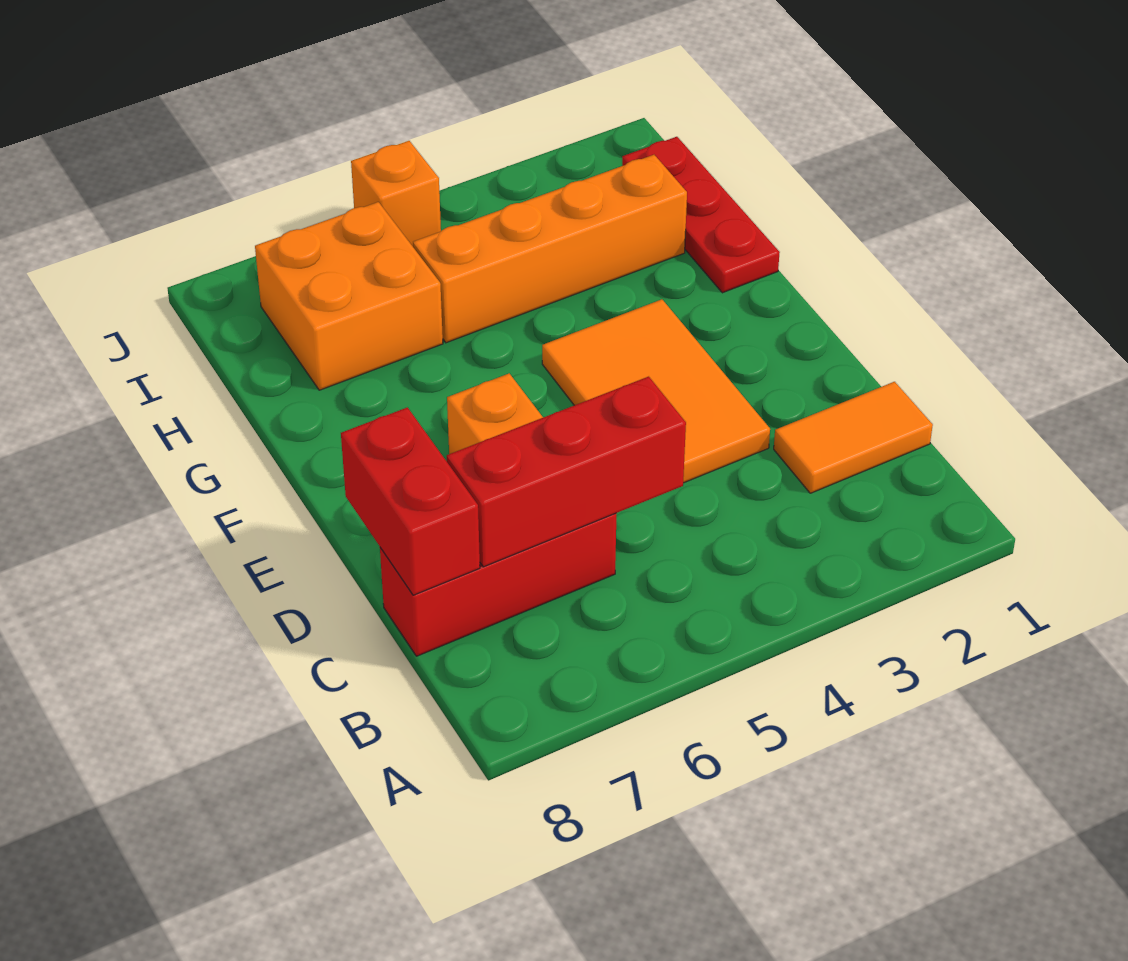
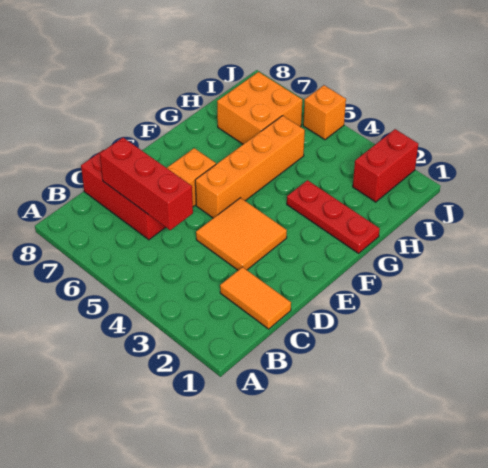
red 1x2 brick [341,407,480,595] -> red 1x2 brick moved to [353,129,418,202]
orange 2x3 tile [542,299,770,483] -> orange 2x2 tile [196,198,287,270]
red 1x3 plate [622,137,780,293] -> red 1x3 plate turned to [287,180,380,253]
orange 1x4 brick [413,155,687,343] -> orange 1x4 brick turned to [195,116,305,218]

